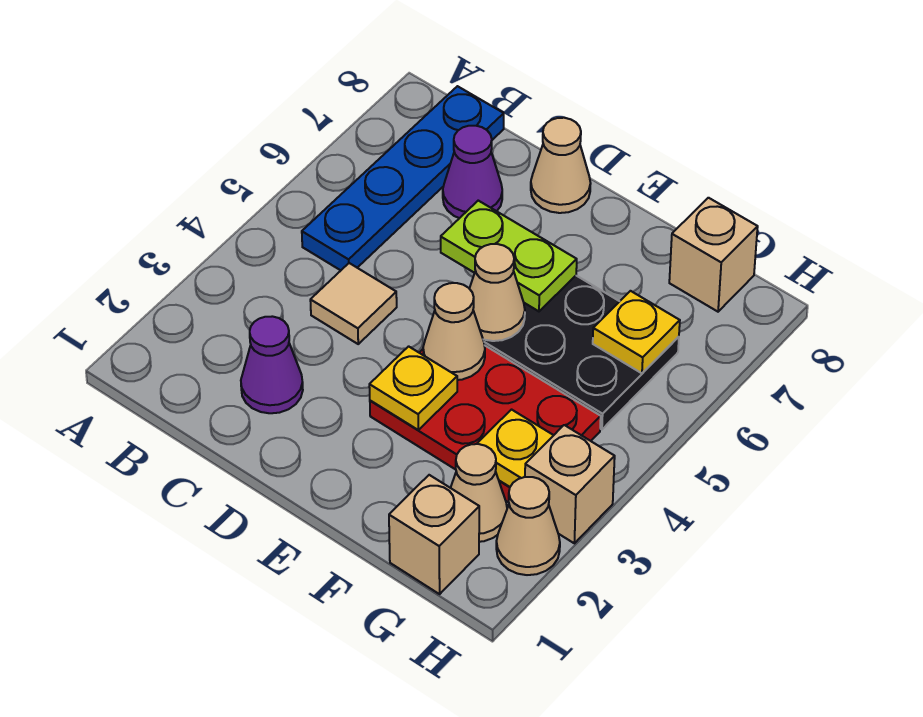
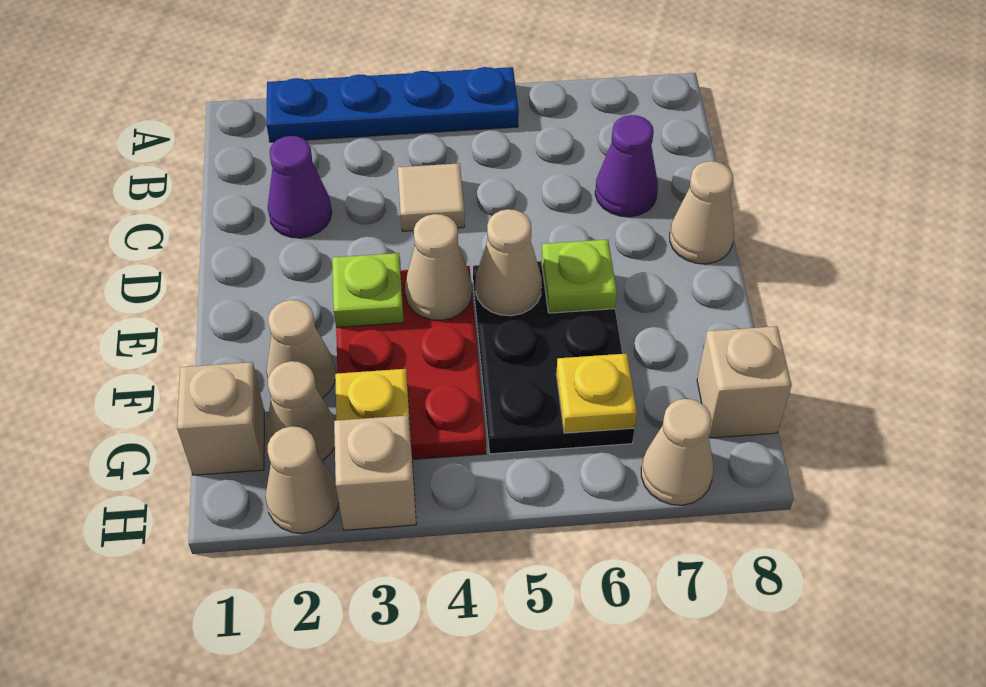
blue 1x4 plate [302,86,504,270] -> blue 1x4 plate moved to [267,67,519,142]
lime 1x2 plate [441,201,577,311] -> lime 1x1 plate [542,239,617,313]
yellow 1x1 plate [369,346,457,430] -> lime 1x1 plate [332,253,404,327]
none -> tan 1x1 cone [266,300,336,398]
none -> tan 1x1 cone [641,399,713,505]

